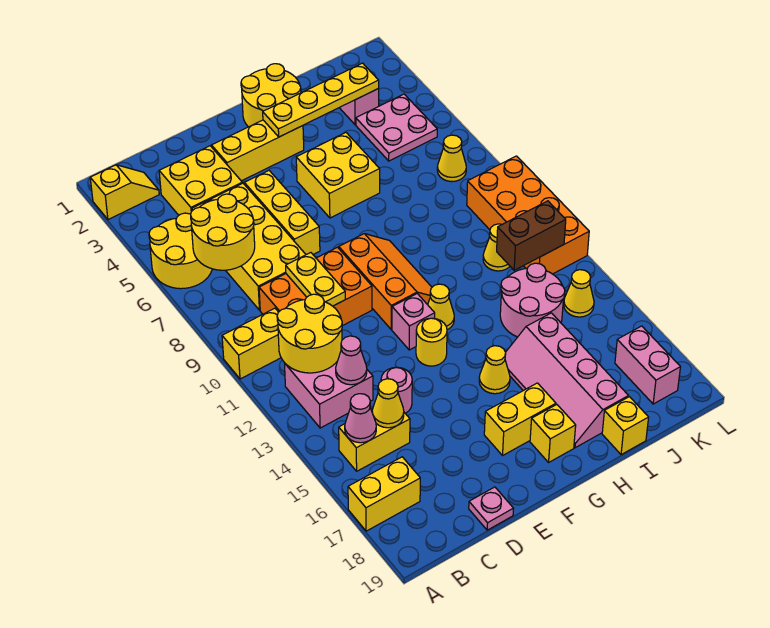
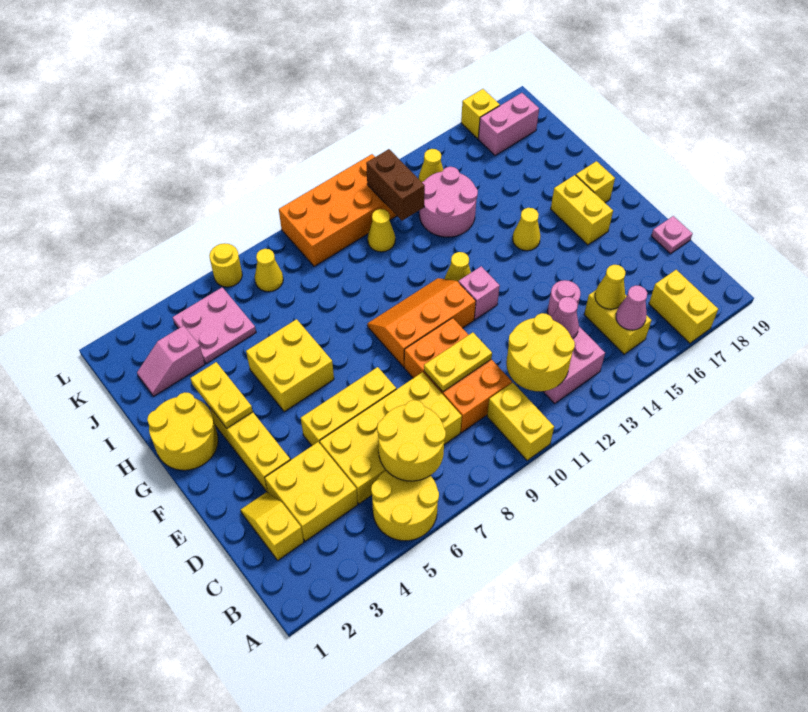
yellow 1x2 slope [90,165,159,220] -> yellow 1x2 slope moved to [241,492,304,560]
yellow 1x1 round brick [416,318,447,366] -> yellow 1x1 round brick moved to [209,243,242,287]
yellow 1x4 plate [263,63,379,137] -> yellow 1x2 plate [191,362,253,428]
pink 2x4 slope [505,313,628,448] -> none
yellow 1x1 brick [602,397,649,455] -> yellow 1x1 brick moved to [461,89,500,138]

